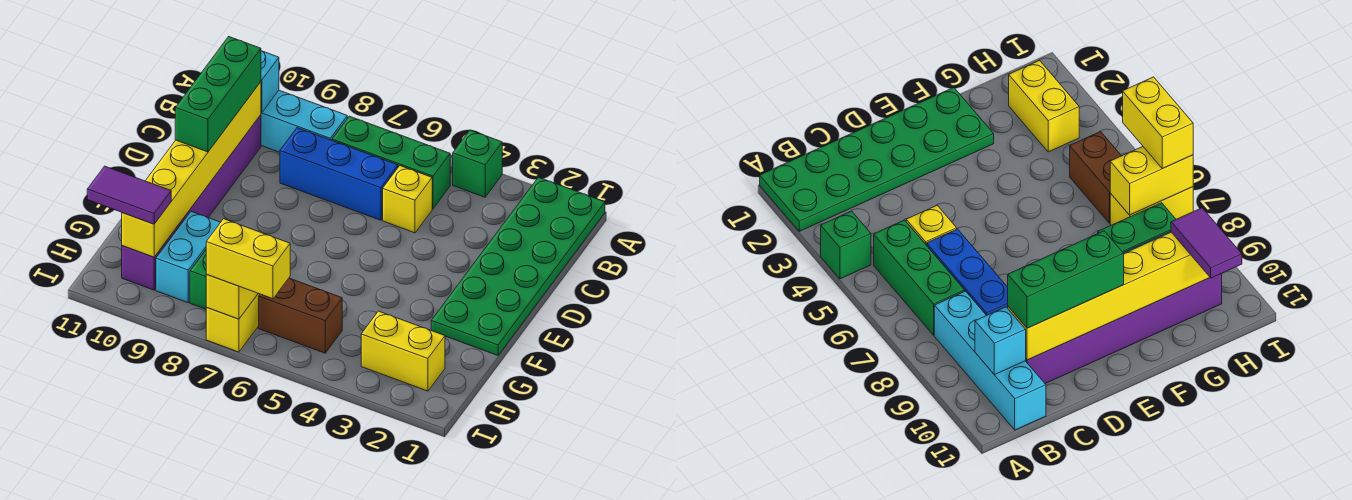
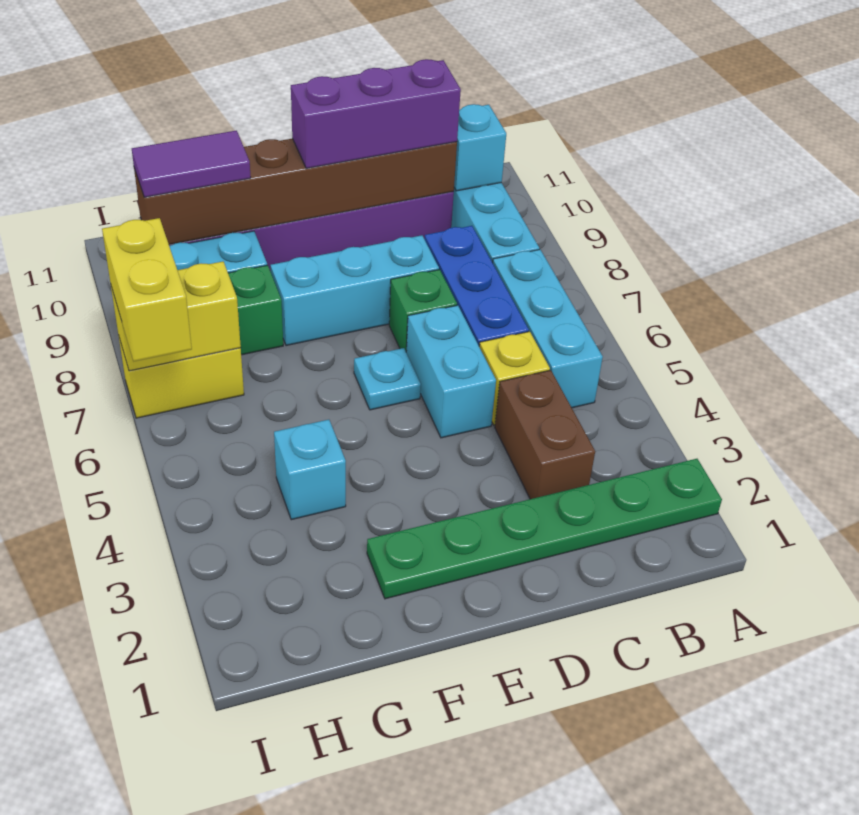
green 2x6 plate [431,177,605,355] -> green 1x6 plate [367,459,722,599]
green 1x1 brick [453,130,502,197] -> green 1x1 brick moved to [389,270,457,351]
green 1x3 brick [332,116,450,209] -> cyan 1x3 brick [493,249,603,408]
yellow 1x6 brick [122,82,261,257] -> brown 1x6 brick [134,139,457,245]
green 1x3 brick [175,36,261,152] -> purple 1x3 brick [291,59,461,168]
none -> cyan 1x2 brick [406,305,496,438]
none -> cyan 1x3 brick [270,235,439,346]
none -> cyan 1x1 plate [354,348,421,410]
none -> cyan 1x1 brick [274,420,346,520]
yellow 1x2 brick [361,311,445,391] -> none
brown 1x2 brick [259,278,342,353] -> brown 1x2 brick moved to [495,370,595,499]
purple 1x2 tile [87,166,171,224] -> purple 1x2 tile turned to [132,131,251,197]

